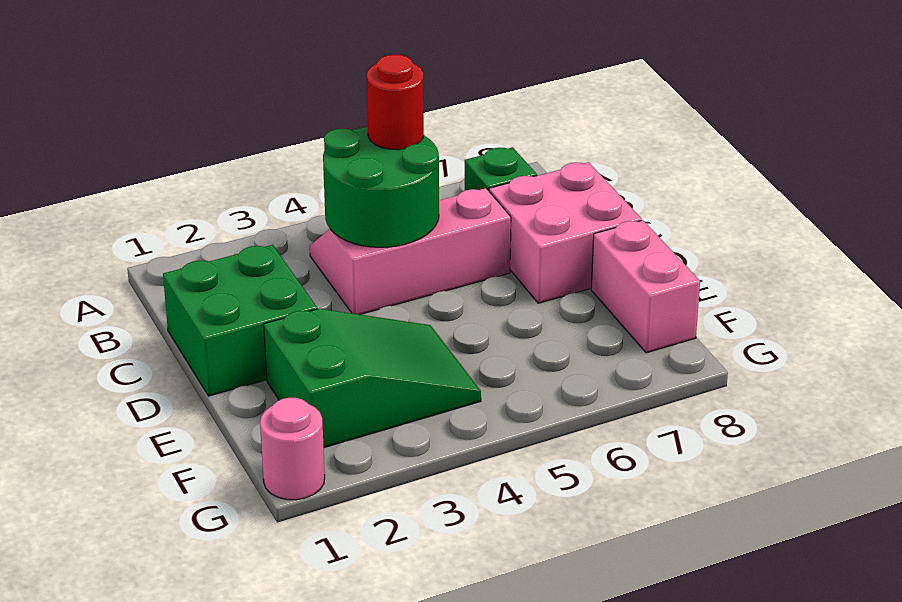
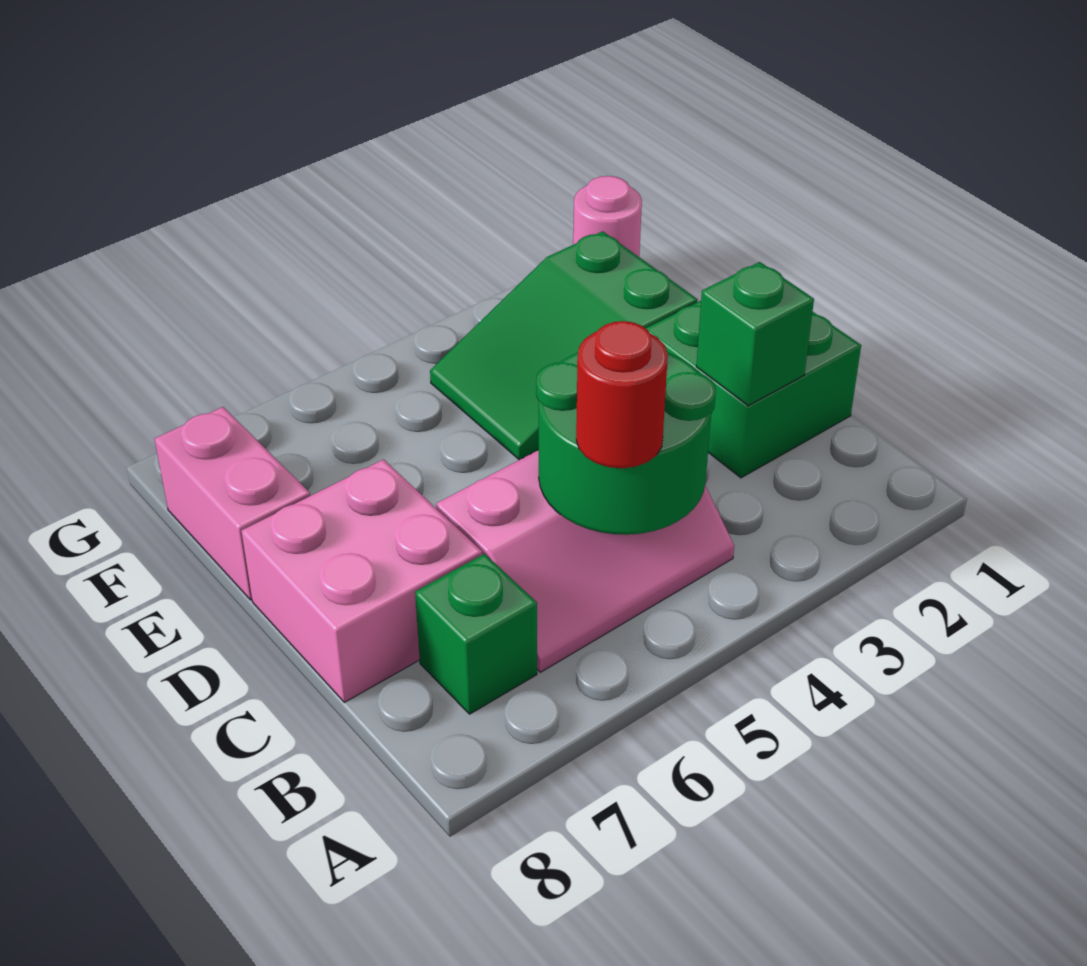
none -> green 1x1 brick [696,262,814,406]

